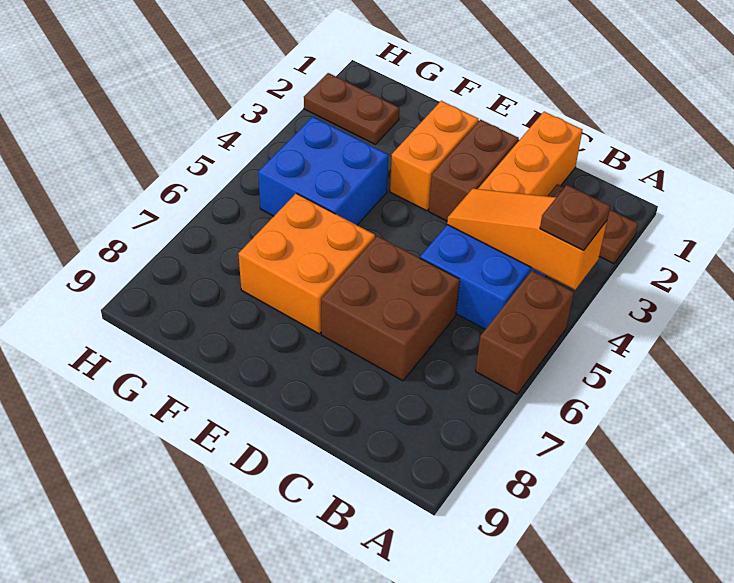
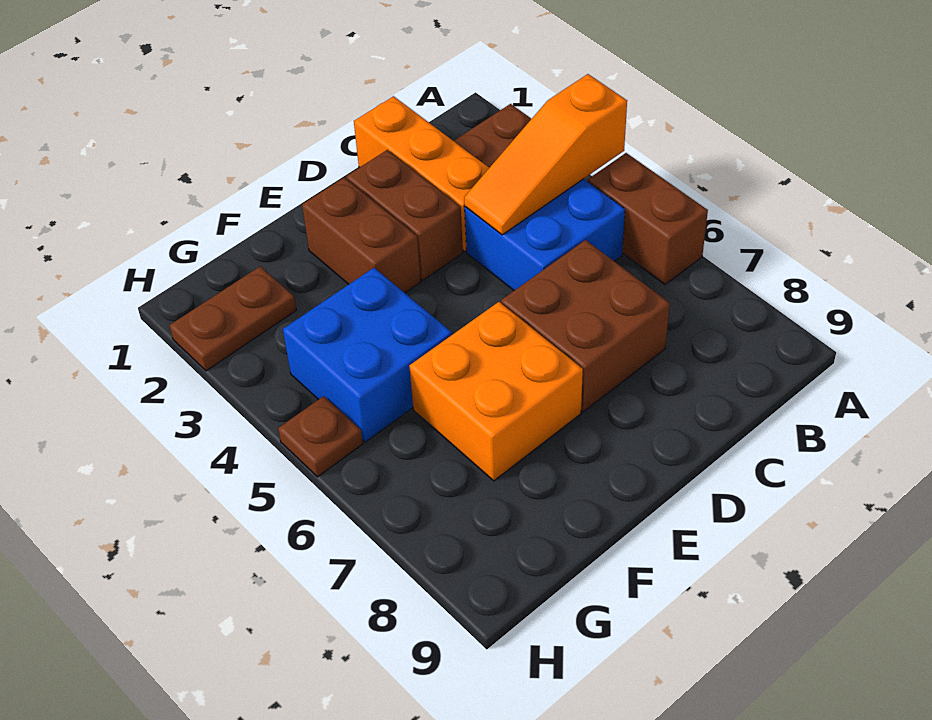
brown 1x1 plate [540,185,610,250] -> brown 1x1 plate moved to [278,396,363,477]
orange 1x2 brick [390,101,478,211] -> brown 1x2 brick [302,178,421,293]

